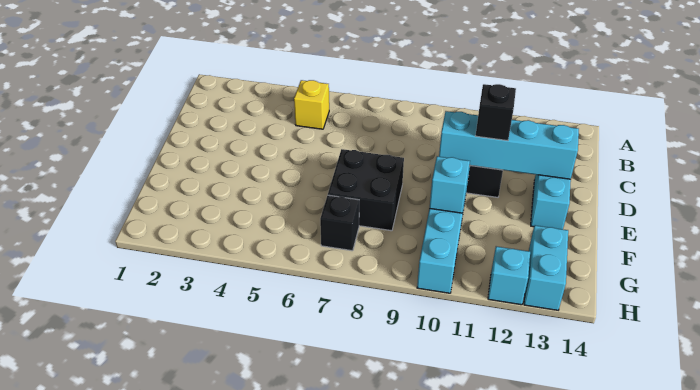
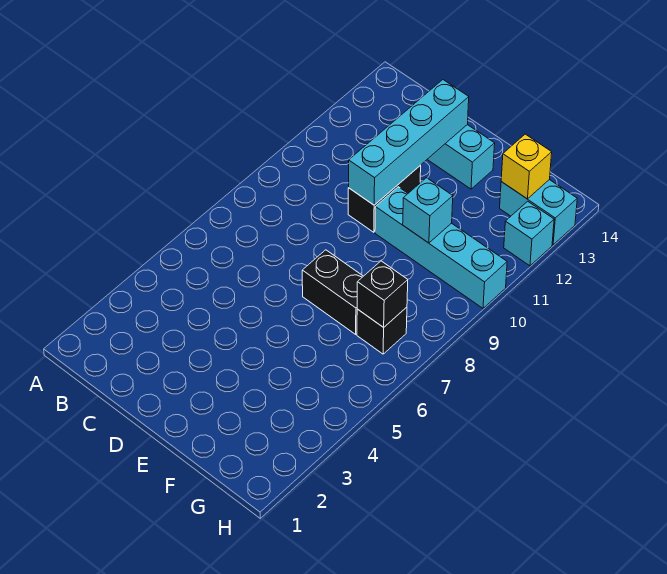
yellow 1x1 brick [294,80,329,129] -> yellow 1x1 brick moved to [501,134,552,199]
black 1x1 brick [476,84,516,141] -> black 1x1 brick moved to [357,261,408,327]
black 2x2 brick [328,149,404,231] -> black 1x2 brick [302,250,363,334]

